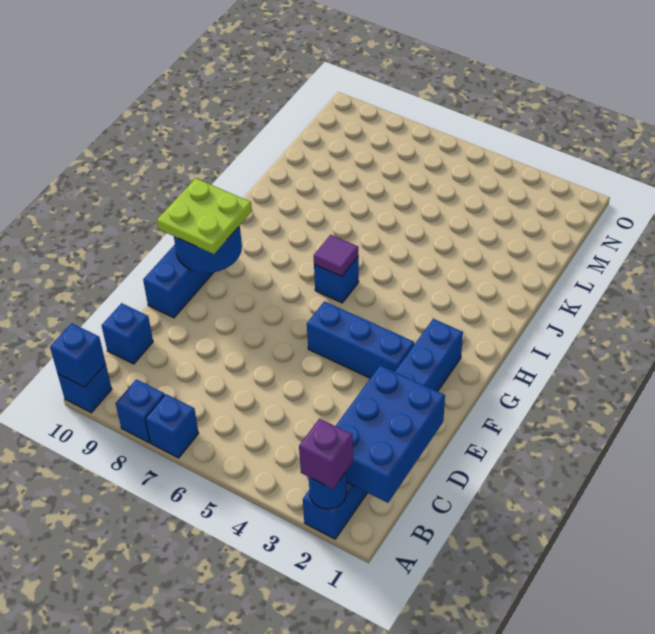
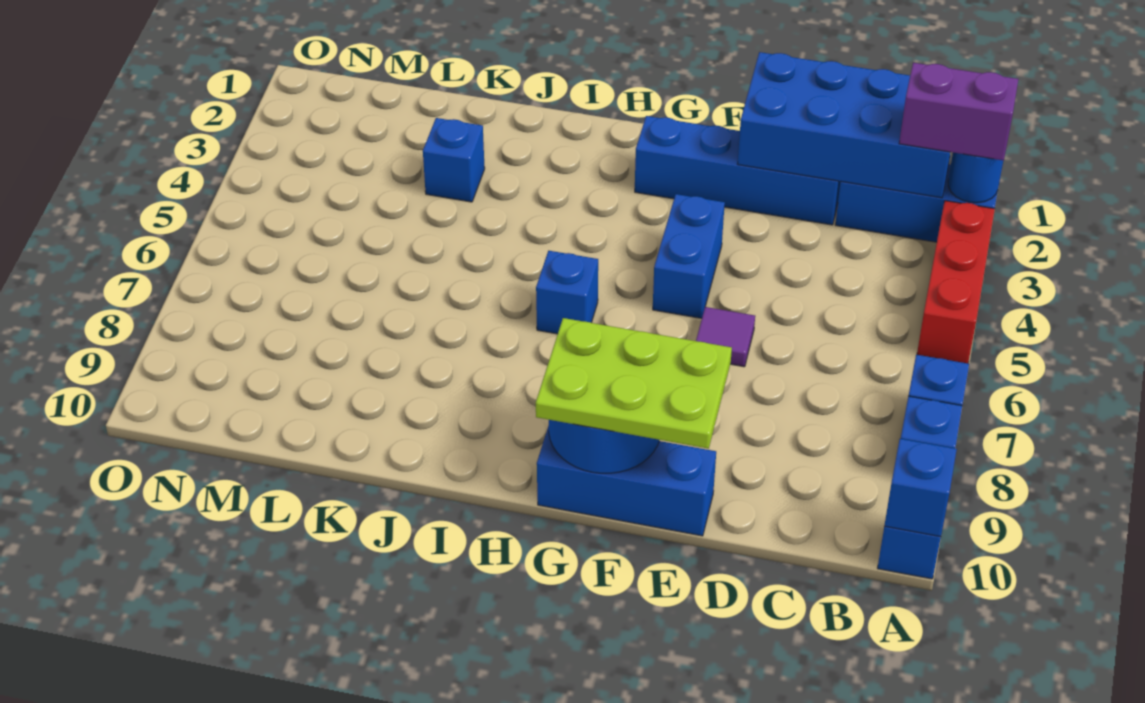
purple 1x1 brick [299,419,353,489] -> purple 1x2 brick [899,63,1018,161]
none -> red 1x3 brick [917,201,995,363]
blue 2x3 brick [336,365,445,503] -> blue 2x4 brick [738,52,951,198]
blue 1x1 brick [102,303,153,364] -> blue 1x1 brick moved to [423,118,485,202]
blue 1x3 brick [307,301,414,378] -> blue 1x2 brick [653,194,725,318]
lime 2x2 plate [157,178,252,254] -> lime 2x3 plate [536,318,732,449]
purple 1x1 tile [314,235,358,276] -> purple 1x1 tile moved to [696,307,755,367]

